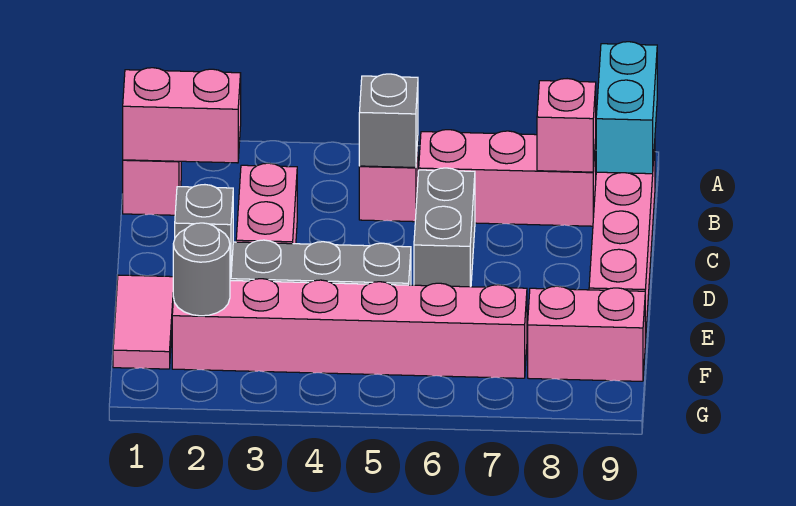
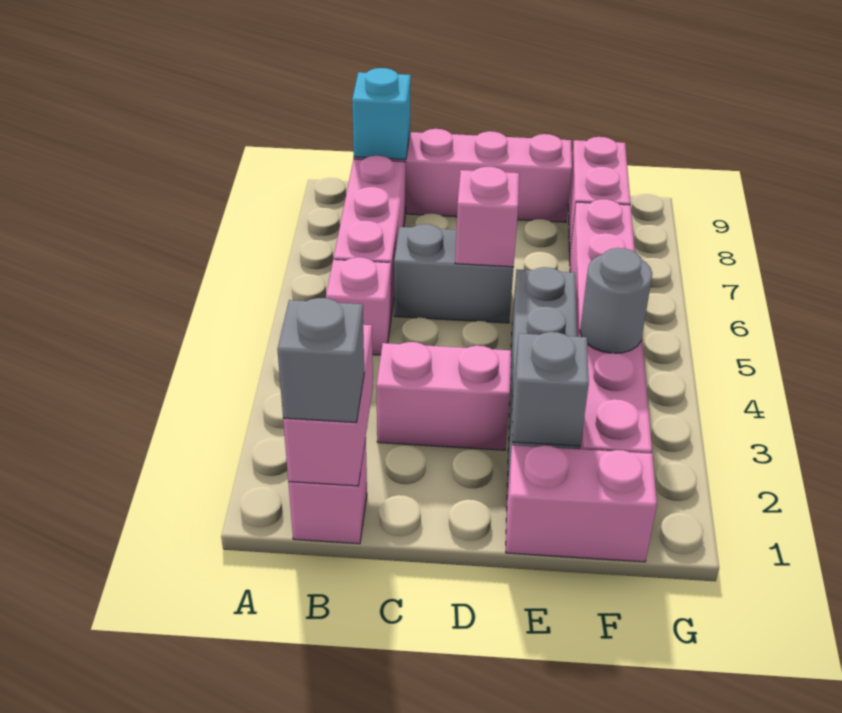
cyan 1x2 brick [596,42,657,174] -> cyan 1x1 brick [352,68,411,160]
grey 1x1 brick [359,74,418,167] -> grey 1x1 brick moved to [277,298,364,423]
pink 1x1 brick [537,79,596,172] -> pink 1x1 brick moved to [455,167,519,267]
pink 1x2 tile [113,275,173,369] -> pink 1x2 brick [506,445,657,562]
grey 1x1 round brick [173,223,230,316] -> grey 1x1 round brick moved to [580,248,652,353]

